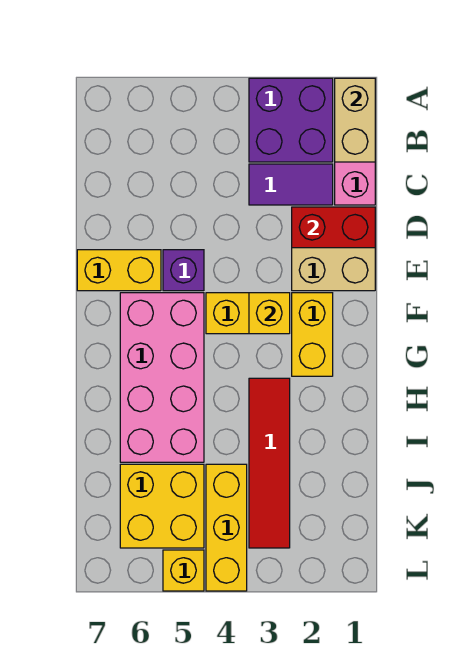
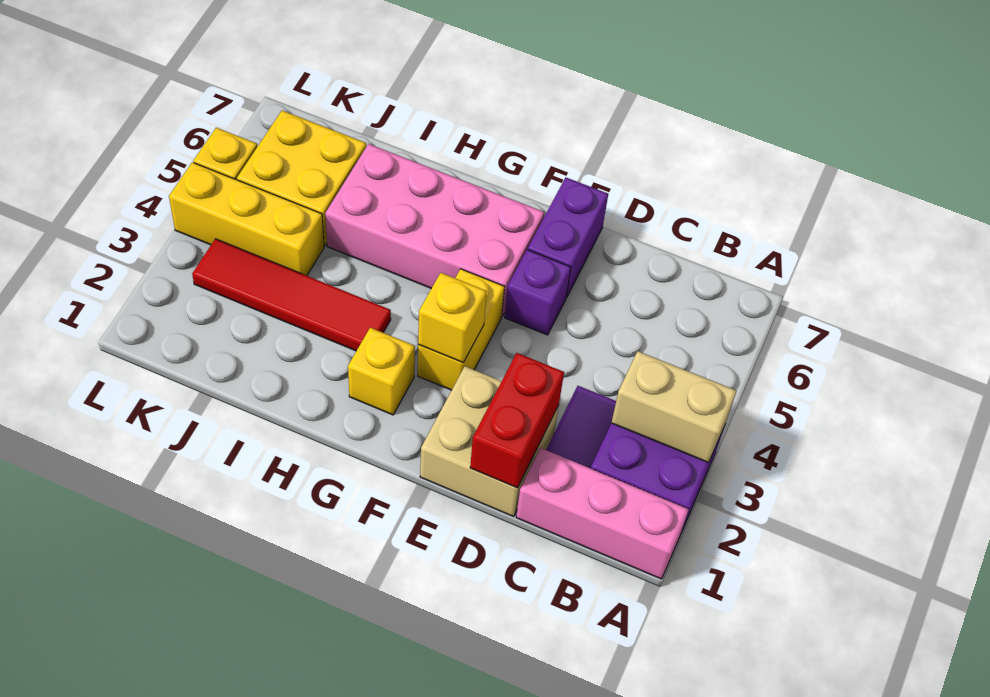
tan 1x2 brick [335,78,375,162] -> tan 1x2 brick moved to [611,351,736,463]
yellow 1x2 brick [77,250,161,291] -> purple 1x2 brick [528,178,608,298]
yellow 1x2 brick [292,293,333,376] -> yellow 1x1 brick [348,328,415,415]

